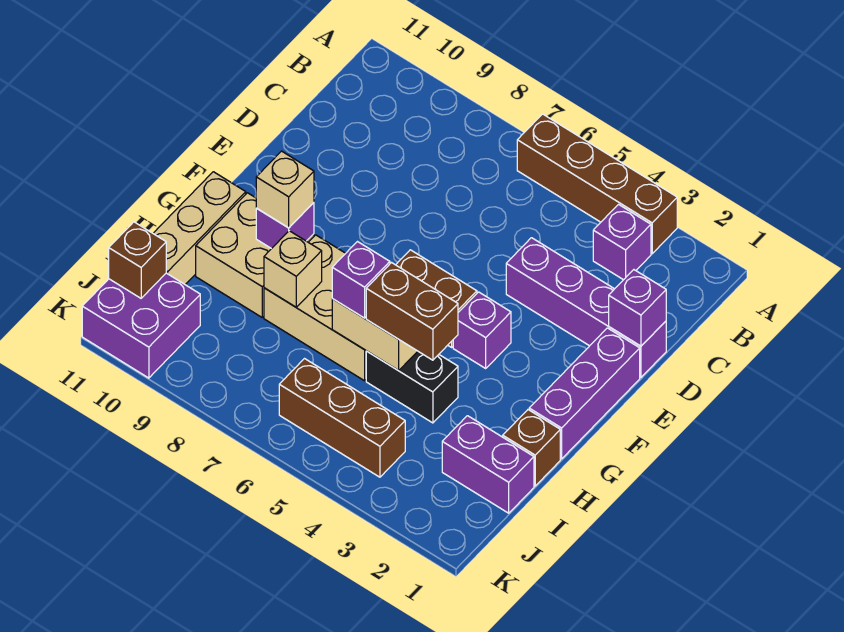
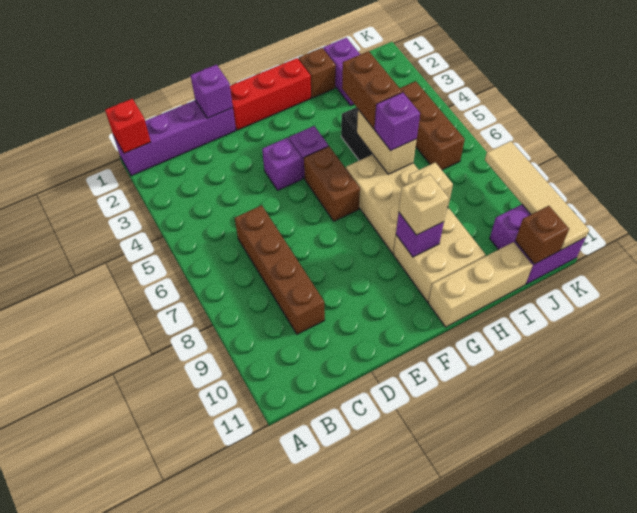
none -> red 1x1 brick [105,99,151,153]
brown 1x4 brick [517,114,677,254] -> brown 1x4 brick moved to [235,205,325,334]
purple 1x1 brick [593,205,651,280] -> purple 1x1 brick moved to [262,137,303,190]
purple 1x4 brick [506,238,666,377] -> purple 1x4 brick turned to [113,100,236,176]
purple 1x3 brick [529,328,640,459] -> red 1x3 brick [230,58,311,130]
none -> tan 1x4 tile [485,141,589,250]

